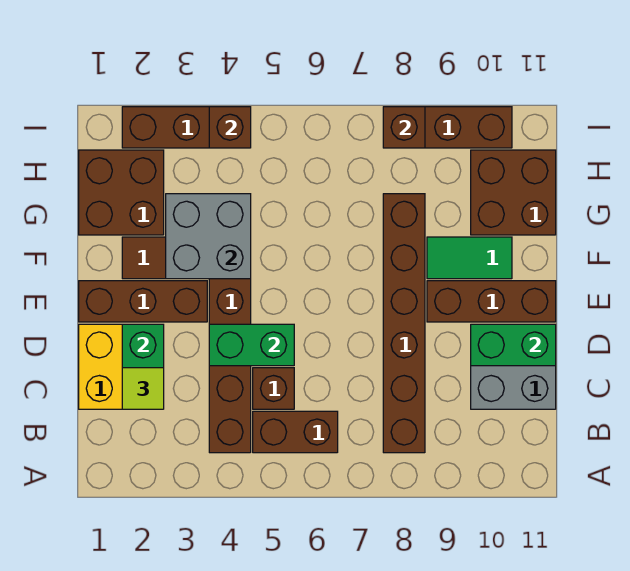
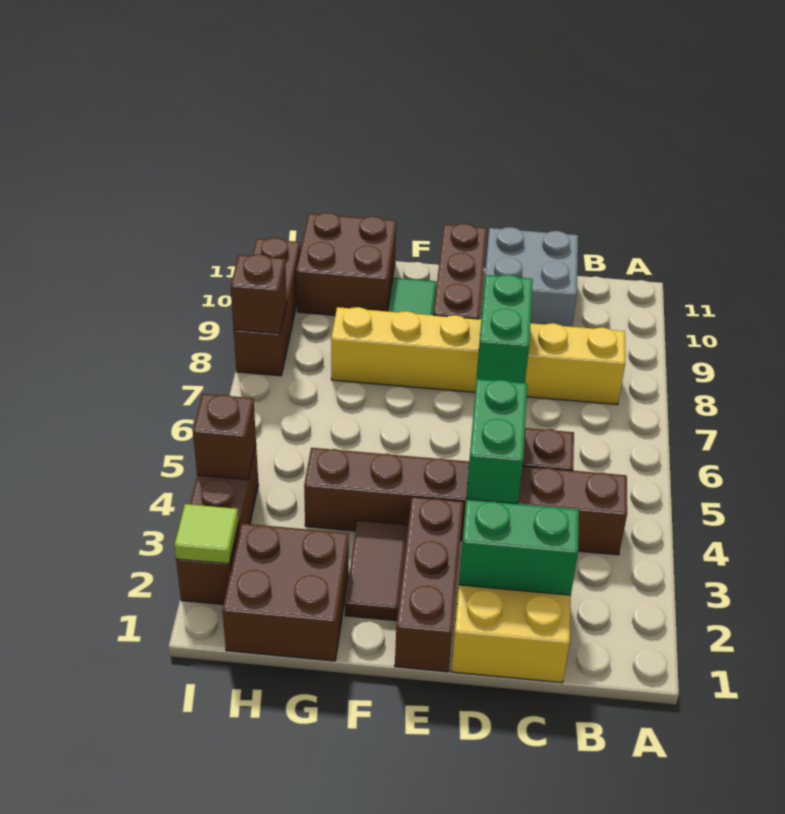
brown 1x2 brick [253,411,338,453] -> none
brown 1x6 brick [383,194,425,453] -> yellow 1x6 brick [331,307,625,405]
lime 1x1 tile [122,368,164,409] -> lime 1x1 tile moved to [174,504,238,564]
green 1x2 brick [471,324,556,366] -> green 1x2 brick moved to [476,274,533,383]
grey 2x2 brick [166,194,251,279] -> none

